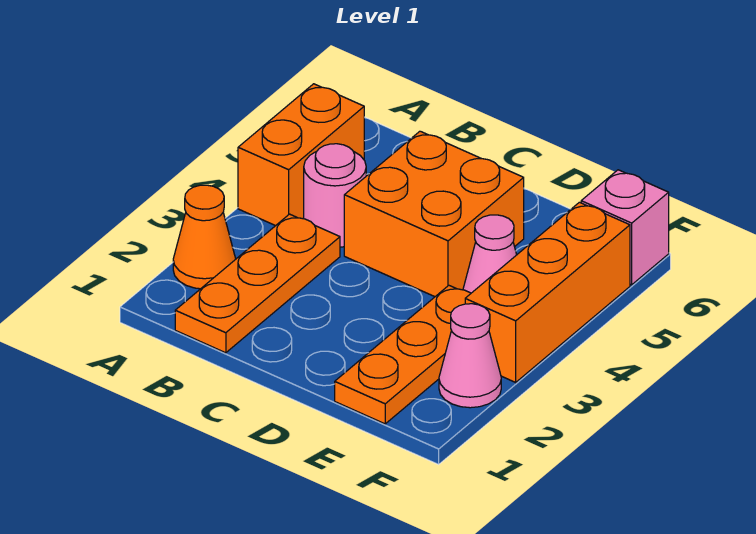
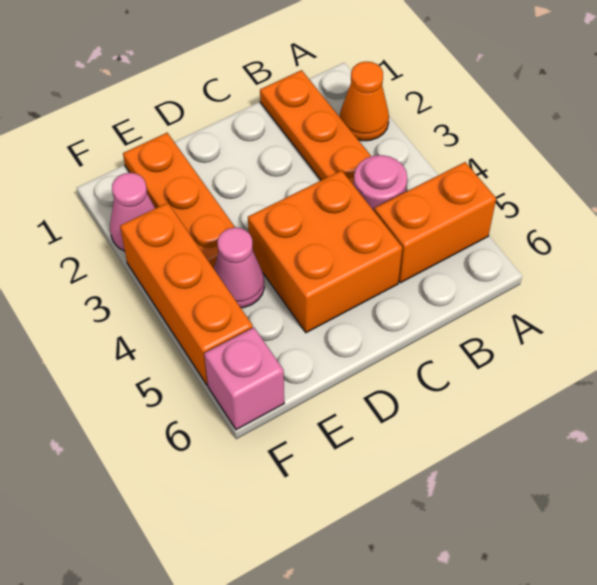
orange 1x2 brick [238,84,364,226] -> orange 1x2 brick turned to [374,162,496,283]

